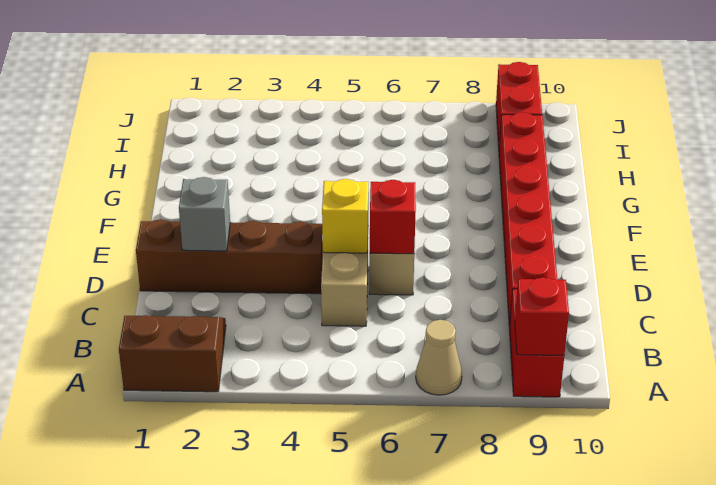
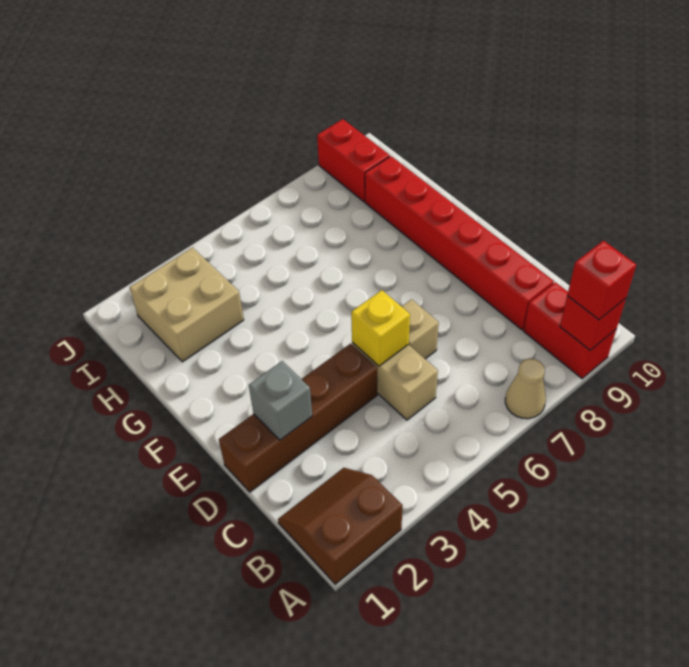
red 1x1 brick [370,180,416,254] -> red 1x1 brick moved to [567,241,636,320]
none -> tan 2x2 brick [130,247,244,362]

